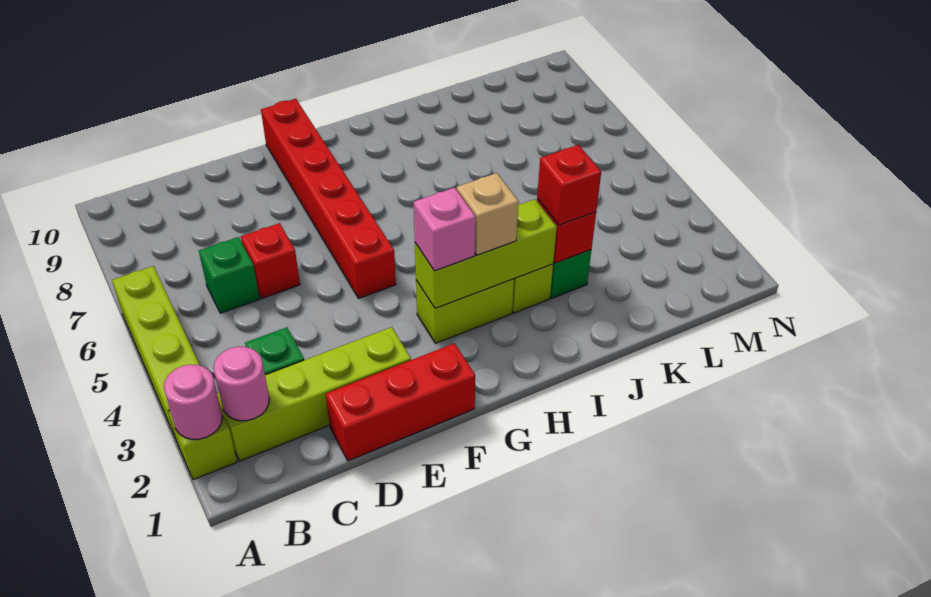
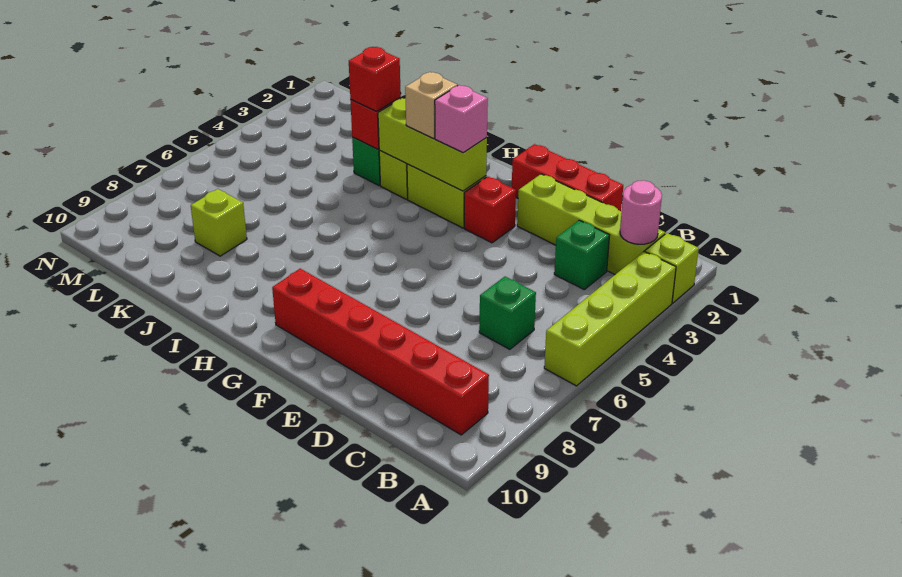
pink 1x1 round brick [164,365,222,439] -> none
red 1x1 brick [241,223,300,298] -> red 1x1 brick moved to [464,176,516,243]
red 1x6 brick [261,99,396,298] -> red 1x6 brick turned to [272,269,489,435]
none -> lime 1x1 brick [191,189,247,256]

